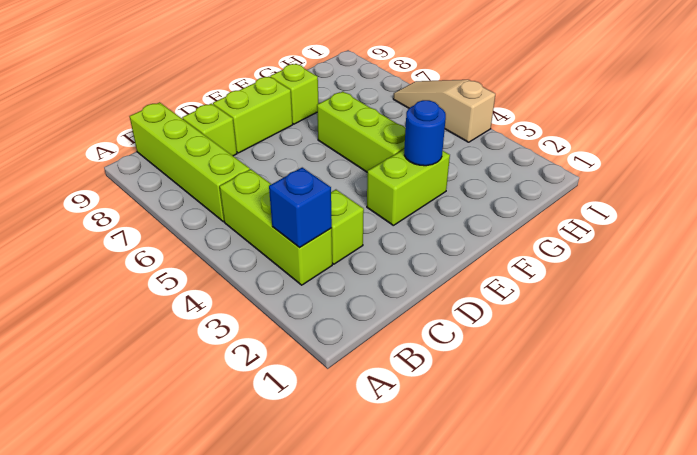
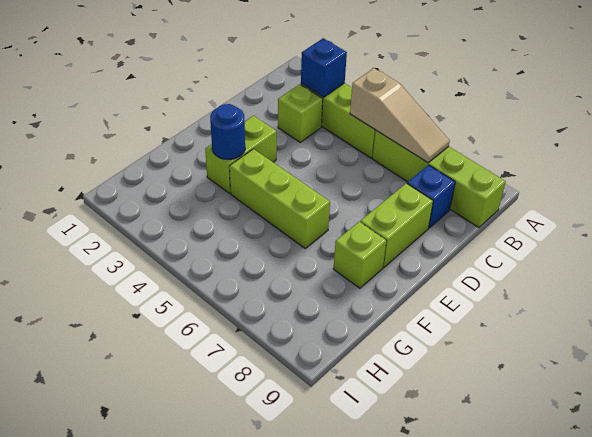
lime 1x1 brick [182,104,237,156] -> blue 1x1 brick [407,165,455,228]
tan 1x3 slope [393,80,495,142] -> tan 1x3 slope moved to [350,68,450,163]

